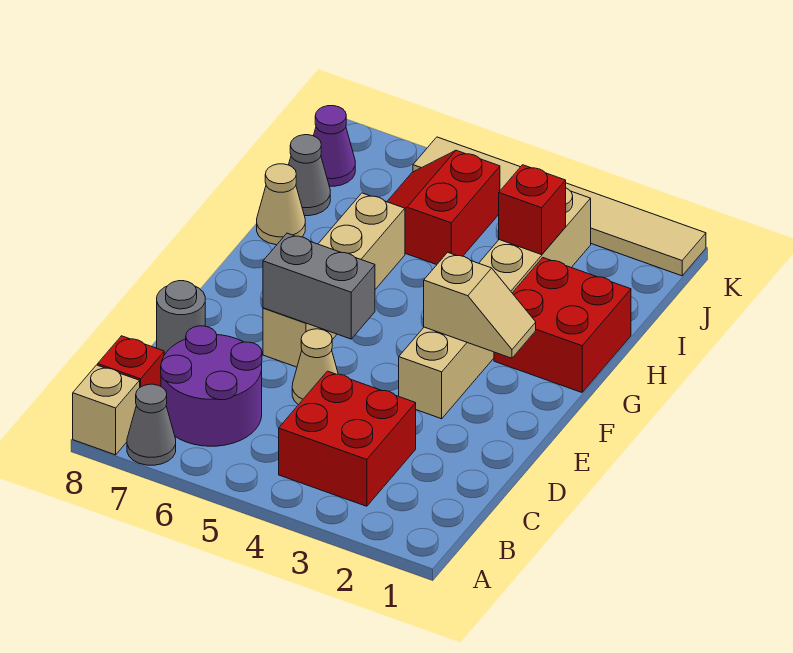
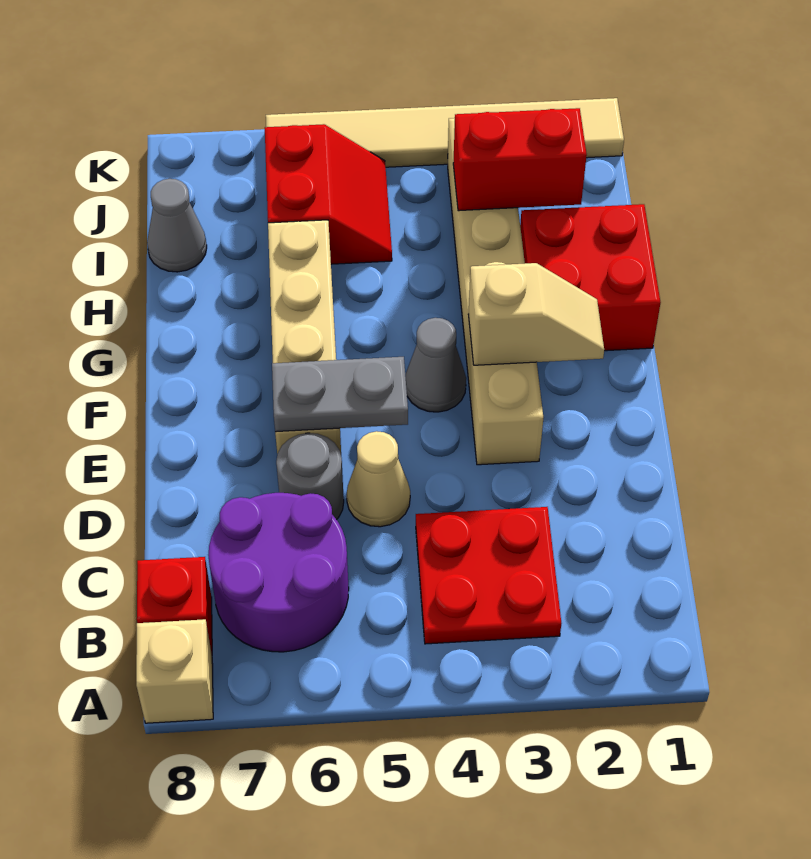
grey 1x1 cone [127,384,176,465] -> grey 1x1 cone moved to [405,318,466,412]
red 2x2 brick [279,371,416,506] -> red 2x2 plate [416,507,561,644]
grey 1x1 round brick [157,281,205,355] -> grey 1x1 round brick moved to [276,433,344,520]
grey 1x2 brick [263,233,375,339] -> grey 1x2 plate [272,357,408,432]
tan 1x1 cone [257,164,305,245] -> none
red 1x1 brick [499,165,566,255] -> red 1x2 brick [453,108,587,211]
red 2x2 slope [387,150,500,265] -> red 2x2 slope turned to [265,124,392,264]
purple 1x1 cone [314,106,355,186] -> none

